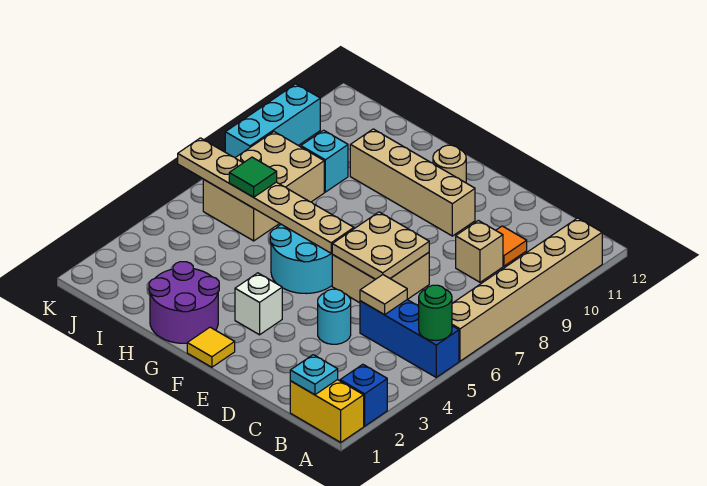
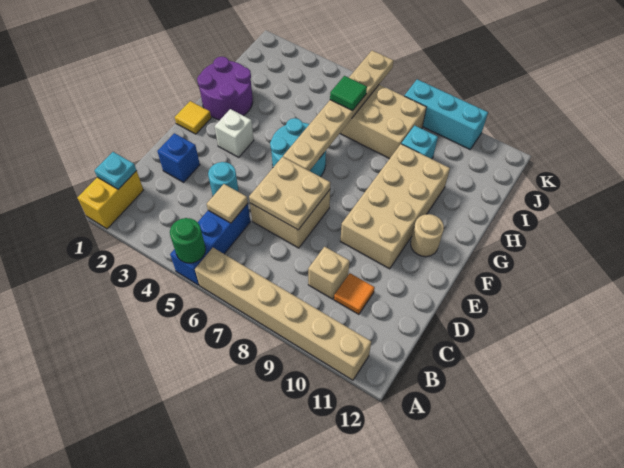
blue 1x1 brick [340,364,387,426] -> blue 1x1 brick moved to [157,133,200,182]
tan 1x4 brick [350,129,475,236] -> tan 2x4 brick [340,144,450,269]

